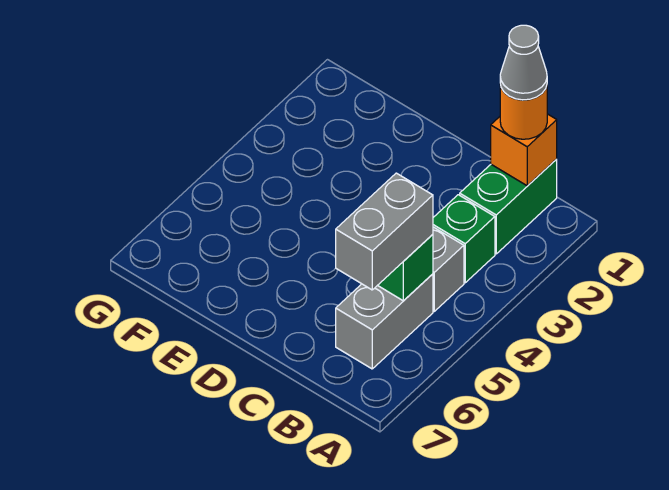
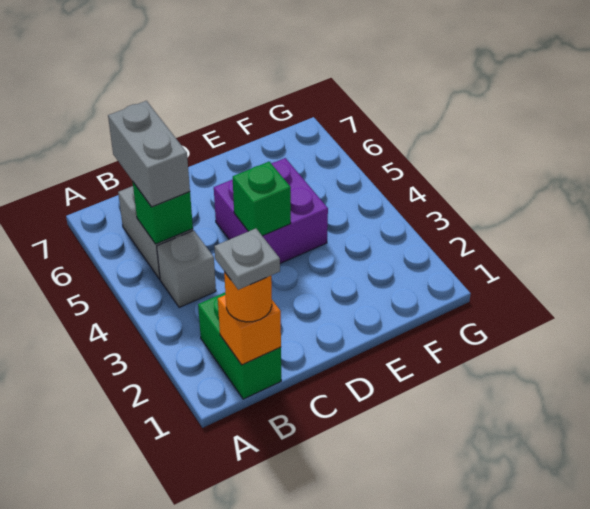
grey 1x1 cone [500,25,547,100] -> grey 1x1 plate [214,228,280,290]
green 1x1 brick [433,195,495,283] -> green 1x1 brick moved to [233,162,291,236]
none -> purple 2x2 brick [214,158,328,263]

